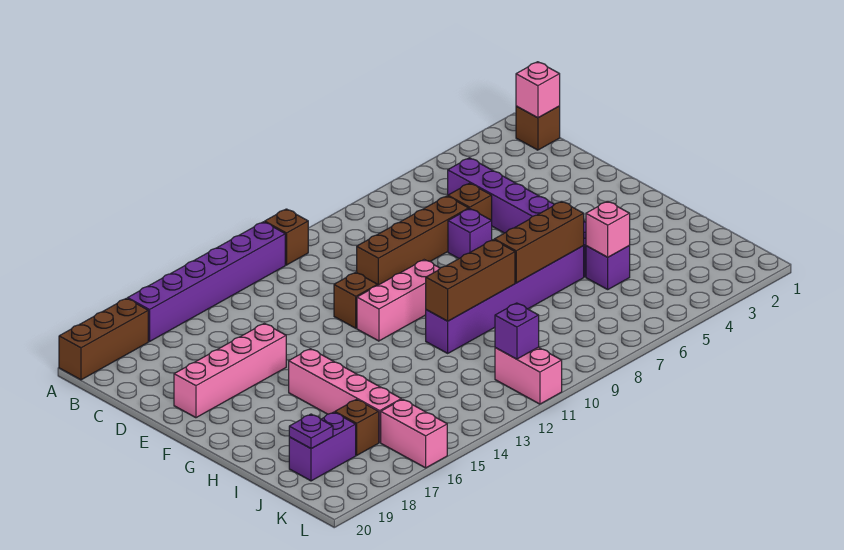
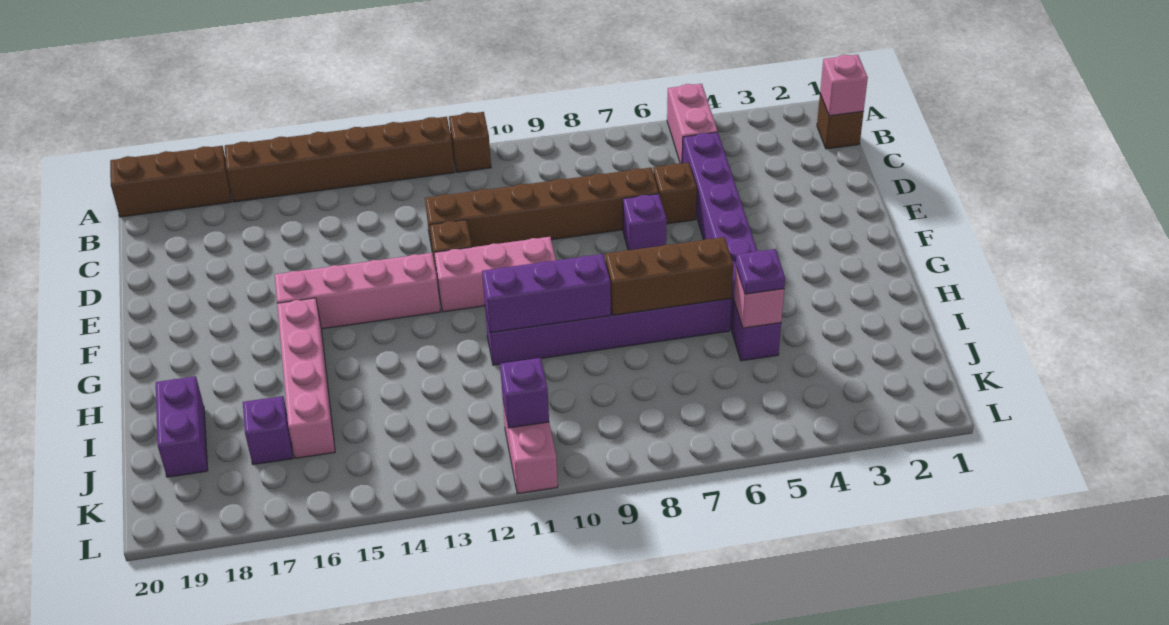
purple 1x6 brick [128,222,285,342] -> brown 1x6 brick [225,117,454,202]
brown 1x4 brick [357,196,469,285] -> brown 1x6 brick [425,168,659,248]
pink 1x4 brick [174,323,286,418] -> pink 1x4 brick moved to [275,253,440,329]
brown 1x3 brick [426,240,515,321] -> purple 1x3 brick [482,254,611,333]
brown 1x1 brick [335,399,379,455] -> purple 1x1 brick [243,396,293,465]
purple 1x2 brick [289,412,356,481] -> purple 1x2 brick turned to [156,376,208,477]
purple 1x1 plate [289,414,333,449] -> purple 1x1 plate moved to [736,249,785,294]
pink 1x2 brick [381,399,447,468] -> pink 1x2 brick moved to [667,84,718,164]

